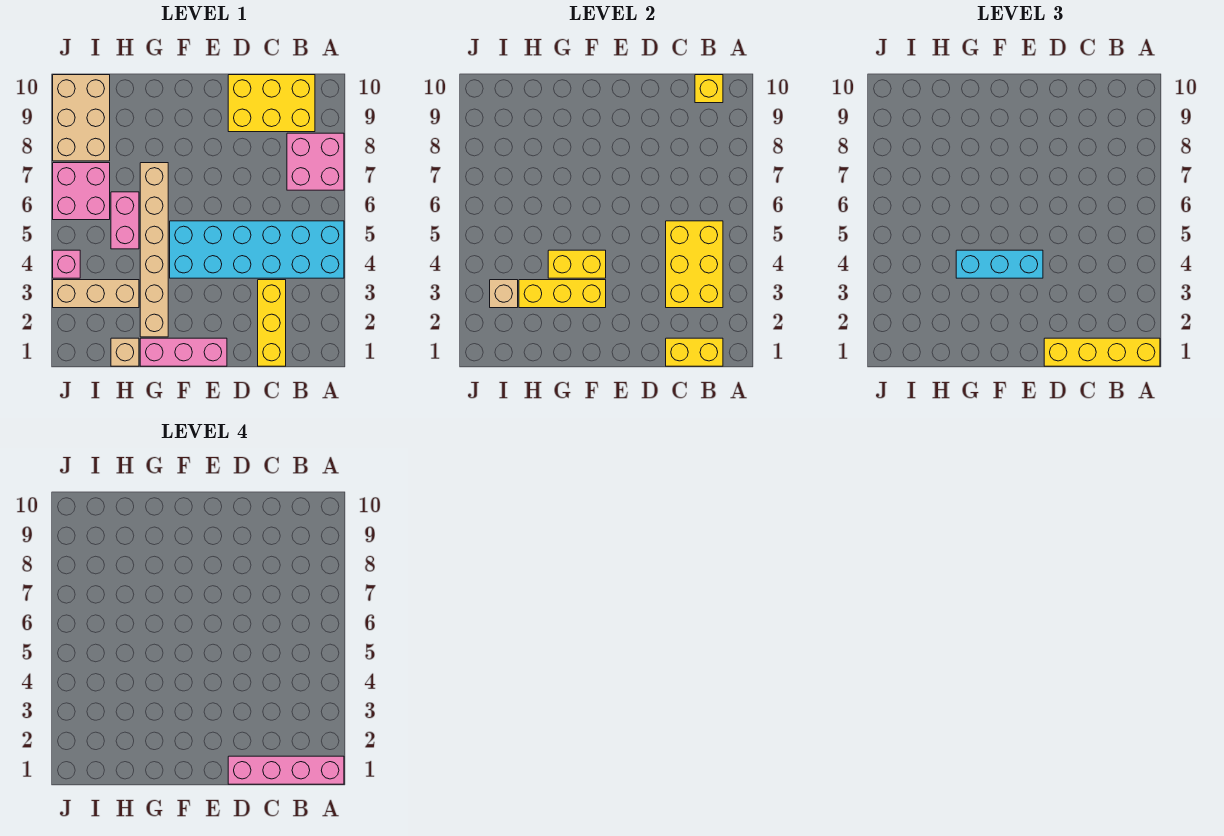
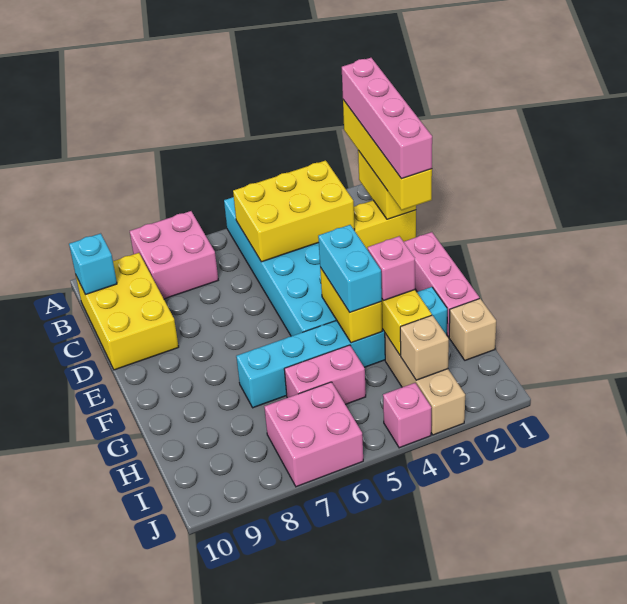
yellow 1x1 brick [695,75,723,103] -> cyan 1x1 brick [69,233,117,295]
cyan 1x3 brick [956,250,1043,278] -> cyan 1x2 brick [318,225,382,312]
tan 1x6 brick [140,163,168,337] -> cyan 1x6 brick [236,287,447,408]
none -> pink 1x1 brick [368,236,415,301]
tan 2x3 brick [53,75,110,161] -> none

